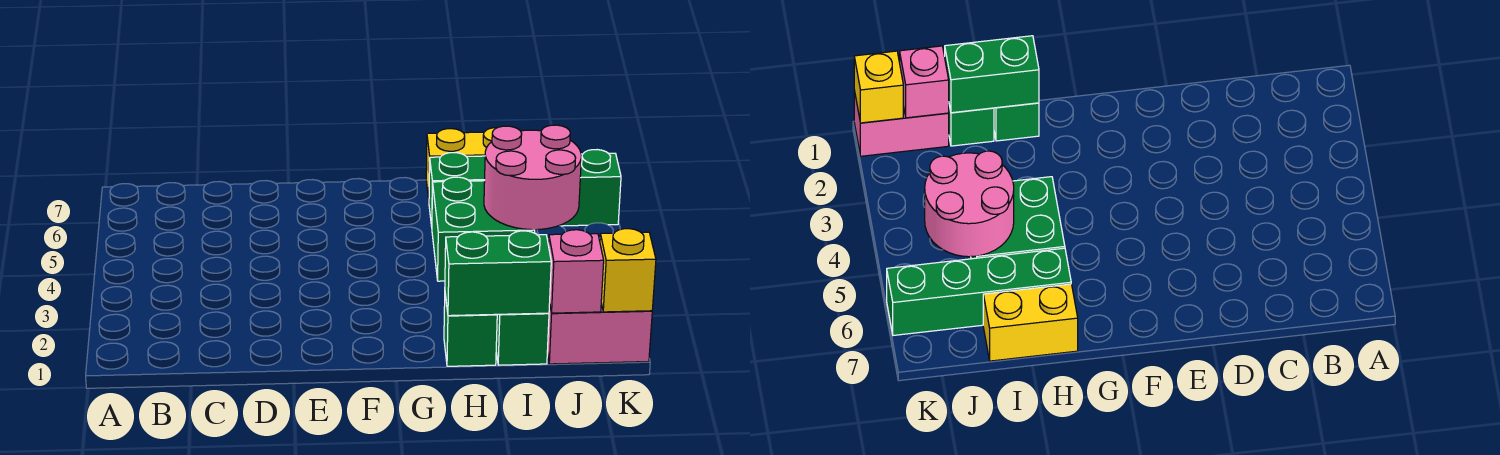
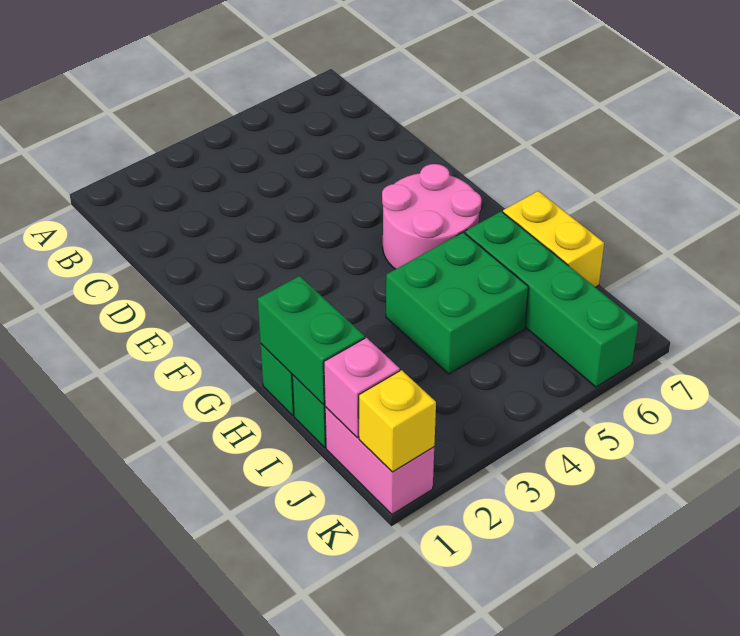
pink 2x2 round brick [484,125,581,230] -> pink 2x2 round brick moved to [382,164,481,269]

